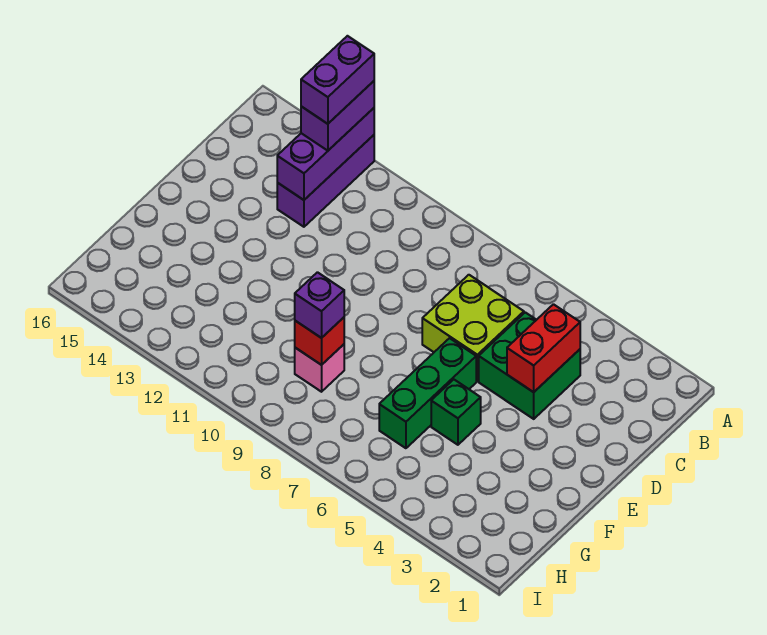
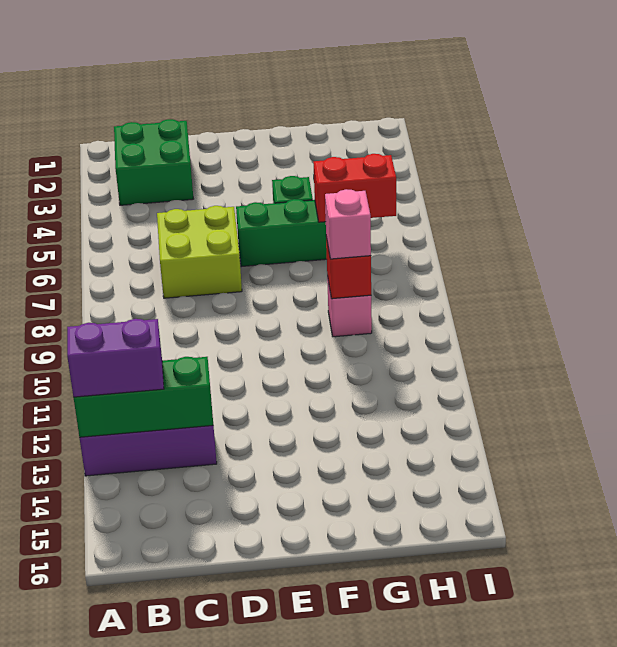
purple 1x3 brick [277,108,374,200] -> green 1x3 brick [73,357,213,437]
purple 1x2 brick [301,36,374,124] -> none
green 2x2 brick [479,312,580,419] -> green 2x2 brick moved to [114,119,193,205]
red 1x2 brick [507,304,580,392] -> red 1x2 brick moved to [313,154,396,222]
purple 1x1 brick [295,272,344,338] -> pink 1x1 brick [325,189,371,259]

